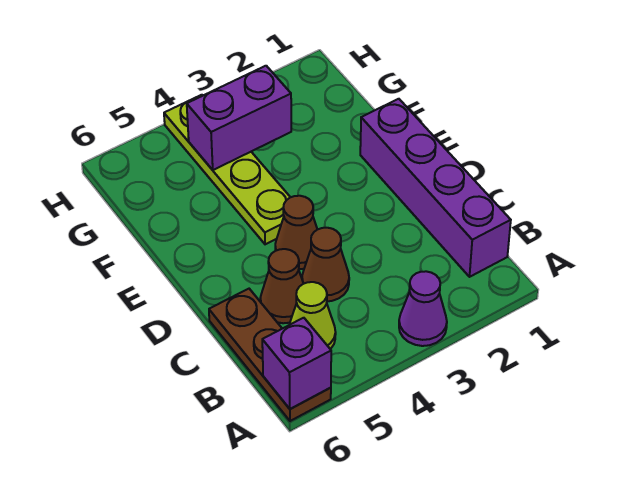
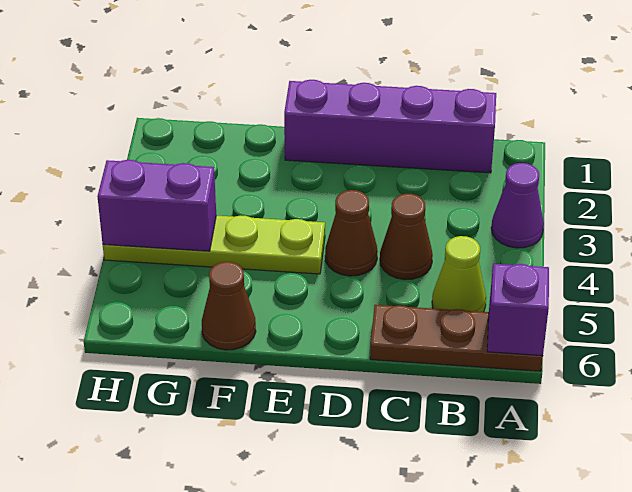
brown 1x1 cone [260,249,304,323] -> brown 1x1 cone moved to [202,262,256,350]
purple 1x2 brick [187,66,291,170] -> purple 1x2 brick turned to [97,160,216,251]

